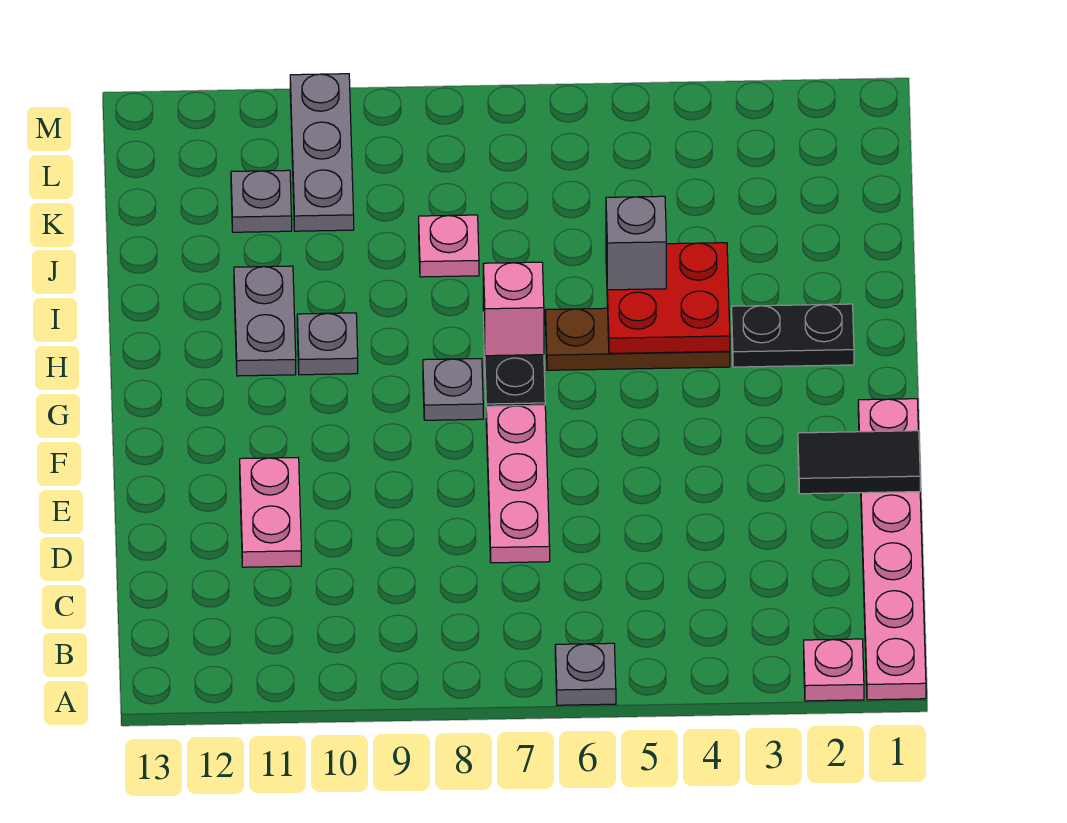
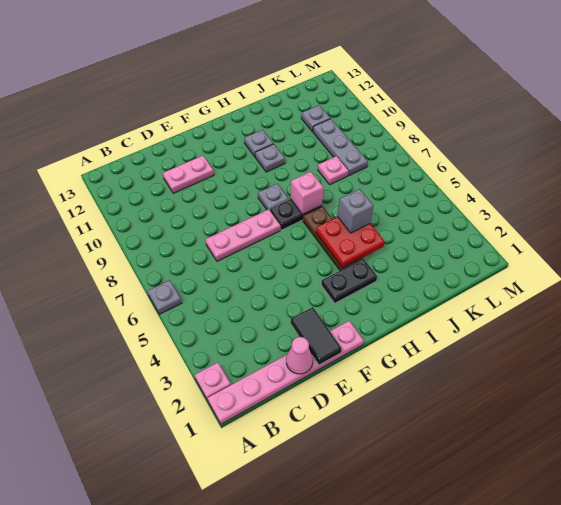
none -> pink 1x1 cone [286,337,313,374]
black 1x2 plate [732,304,854,367] -> black 1x2 plate turned to [321,259,377,303]
grey 1x2 plate [234,266,296,376] -> grey 1x1 plate [244,130,273,157]
grey 1x3 plate [290,74,354,231] -> grey 1x3 plate turned to [313,119,368,175]

